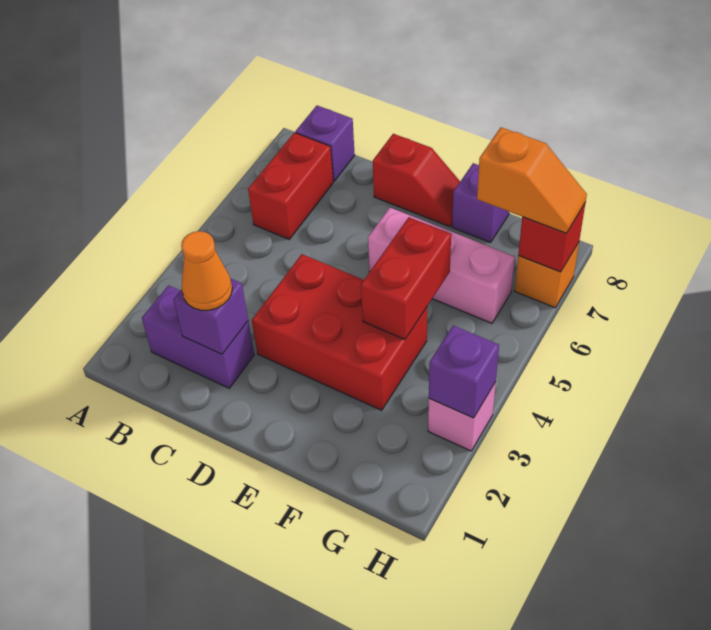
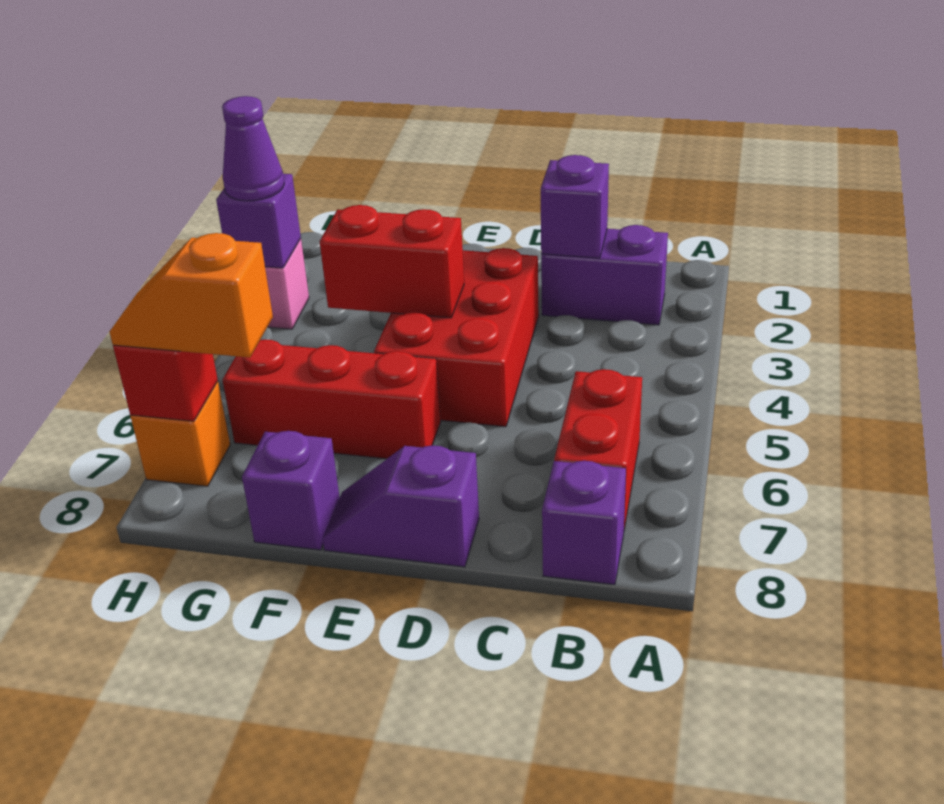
orange 1x1 cone [181,231,232,310] -> none
red 2x3 brick [252,254,427,410] -> red 2x3 brick turned to [374,248,539,427]
red 1x2 slope [373,134,460,227] -> purple 1x2 slope [323,445,479,567]
pink 1x3 brick [368,208,515,323] -> red 1x3 brick [222,339,441,459]
red 1x2 brick [361,217,451,340] -> red 1x2 brick turned to [320,205,464,318]
none -> purple 1x1 cone [222,96,284,201]

